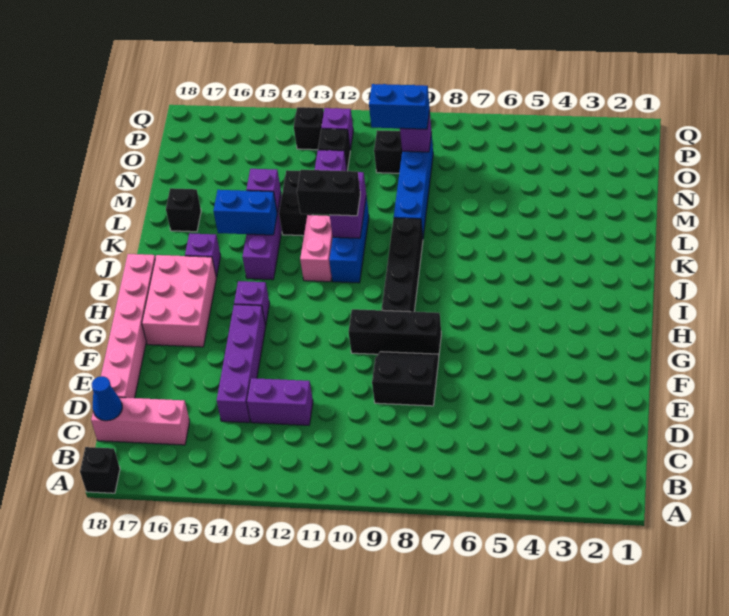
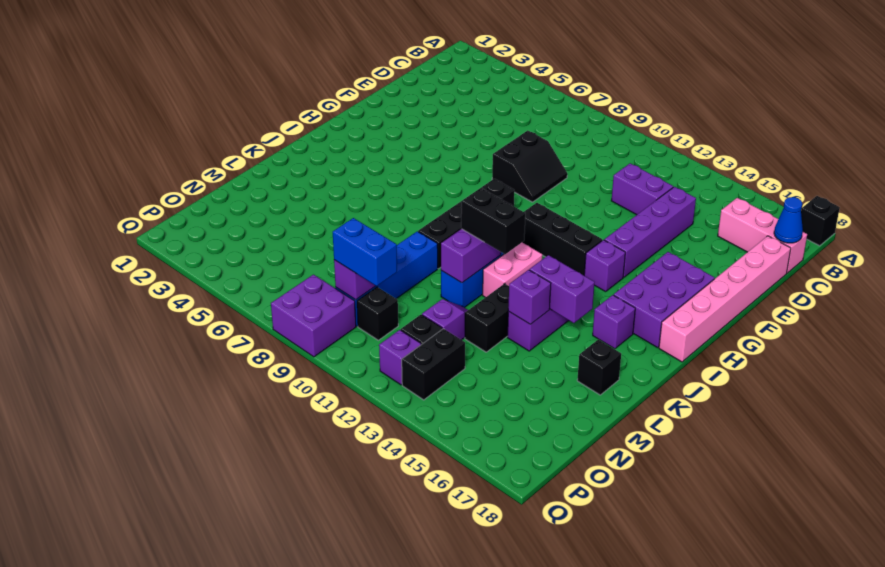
black 2x2 slope [372,352,439,406] -> black 2x2 slope turned to [492,131,567,202]
black 1x3 brick [349,309,441,354] -> black 1x3 brick moved to [522,203,602,275]
pink 2x3 brick [142,255,216,347] -> purple 2x3 brick [614,252,715,348]
blue 1x2 brick [213,190,277,235] -> purple 1x2 brick [529,255,594,323]
none -> purple 2x2 brick [271,275,356,357]
black 1x1 brick [294,107,324,150] -> black 1x2 brick [402,329,465,400]

